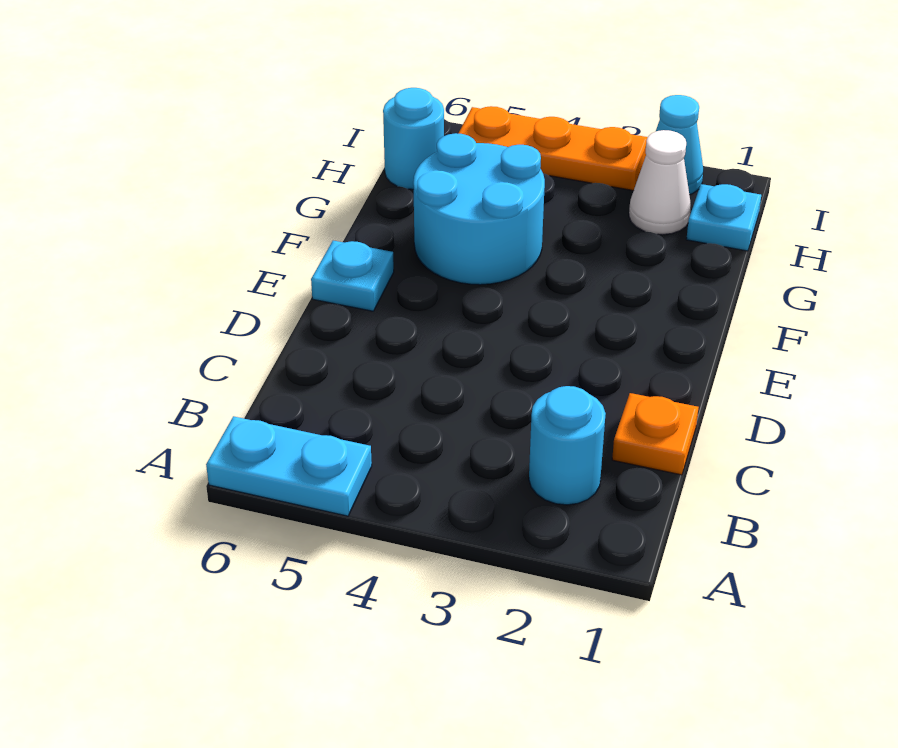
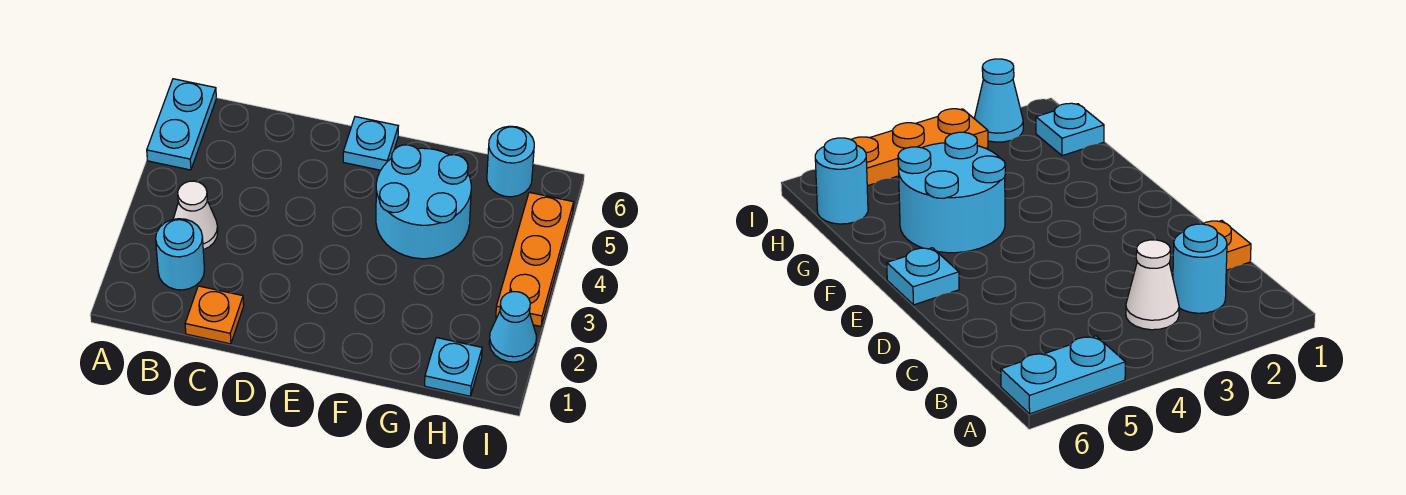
white 1x1 cone [629,130,691,235] -> white 1x1 cone moved to [174,181,218,250]

